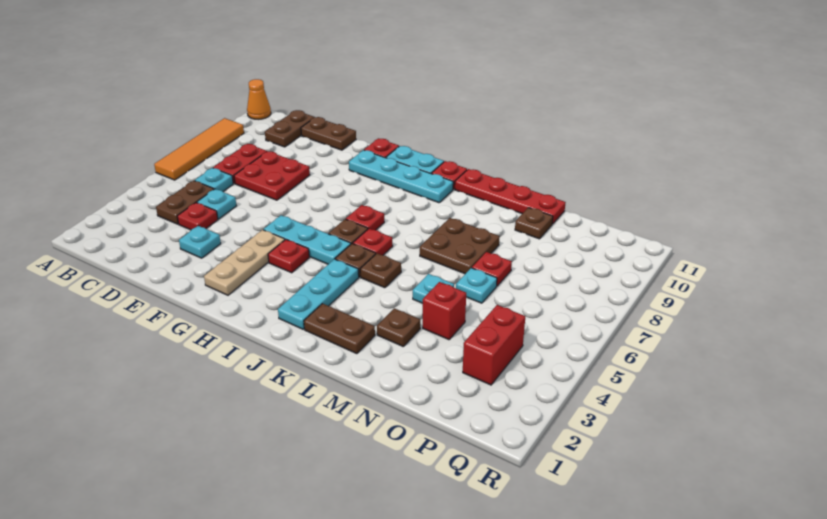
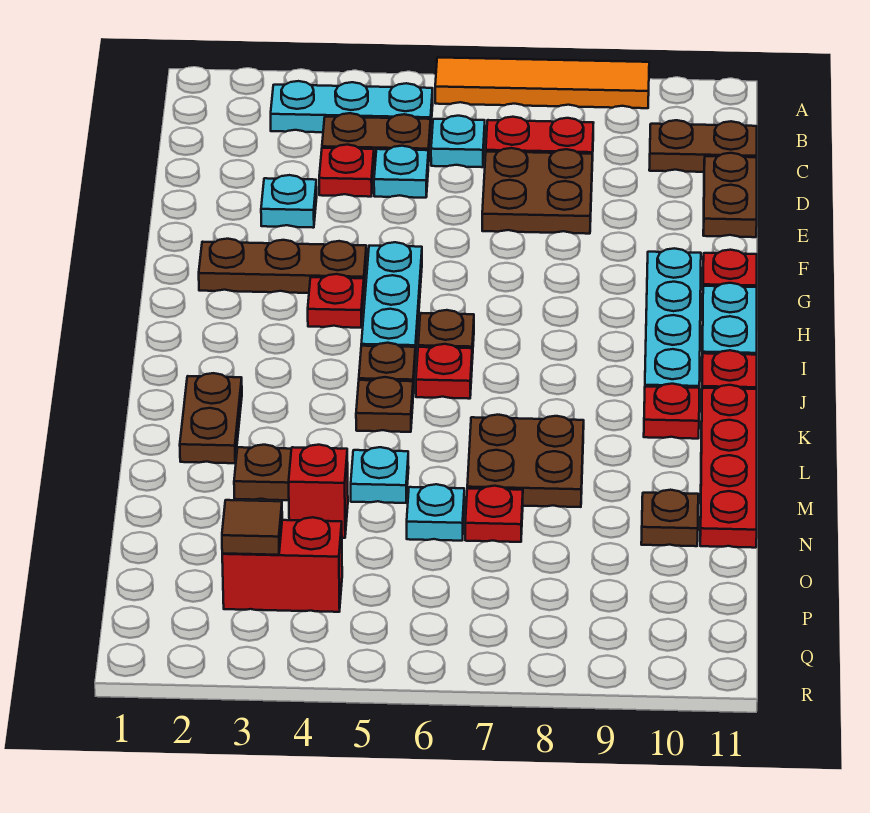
orange 1x1 cone [247,79,271,119] -> none
red 2x2 plate [234,151,310,200] -> brown 2x2 plate [482,148,592,234]
tan 1x3 plate [204,230,285,295] -> brown 1x3 plate [199,239,366,293]
red 1x1 plate [346,205,384,230] -> red 1x1 plate moved to [644,384,699,439]
cyan 1x3 plate [278,259,359,329] -> cyan 1x3 plate moved to [271,81,433,132]
none -> brown 1x1 tile [222,500,282,555]

